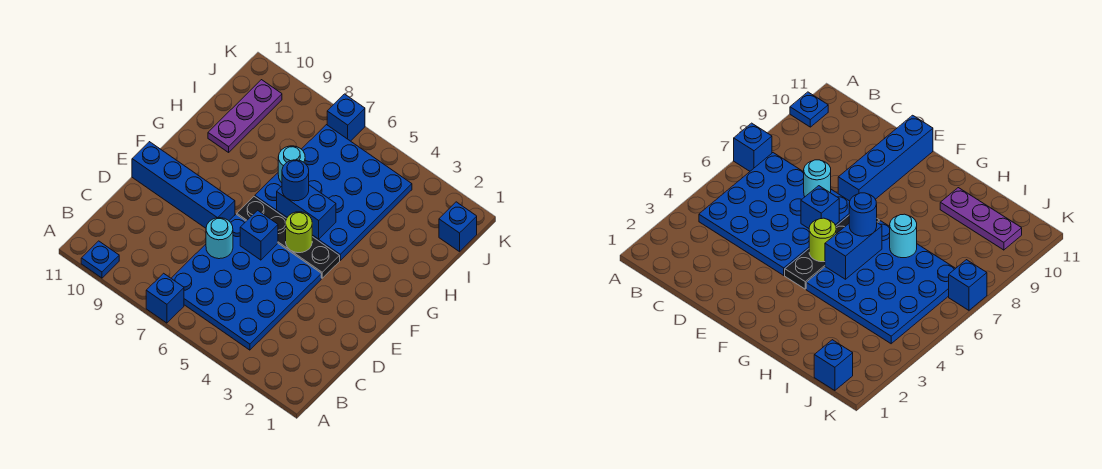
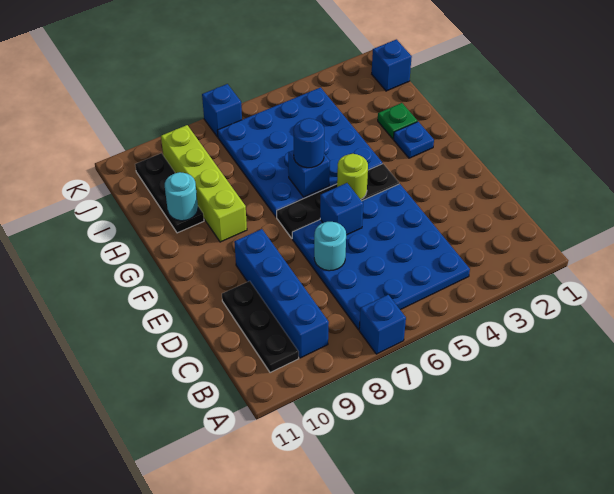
blue 1x1 plate [81,241,119,278] -> blue 1x1 plate moved to [394,122,434,158]
none -> black 1x3 plate [222,281,299,373]
blue 1x4 brick [132,142,235,228] -> blue 1x4 brick turned to [234,229,329,358]
blue 1x2 brick [277,185,336,239] -> blue 1x1 brick [288,150,330,197]
none -> lime 1x4 brick [161,125,247,242]
none -> green 1x1 plate [378,103,417,139]
cyan 1x1 round brick [278,146,305,183] -> cyan 1x1 round brick moved to [165,172,198,221]
purple 1x3 plate [208,80,282,152] -> black 1x3 plate [135,153,204,233]

